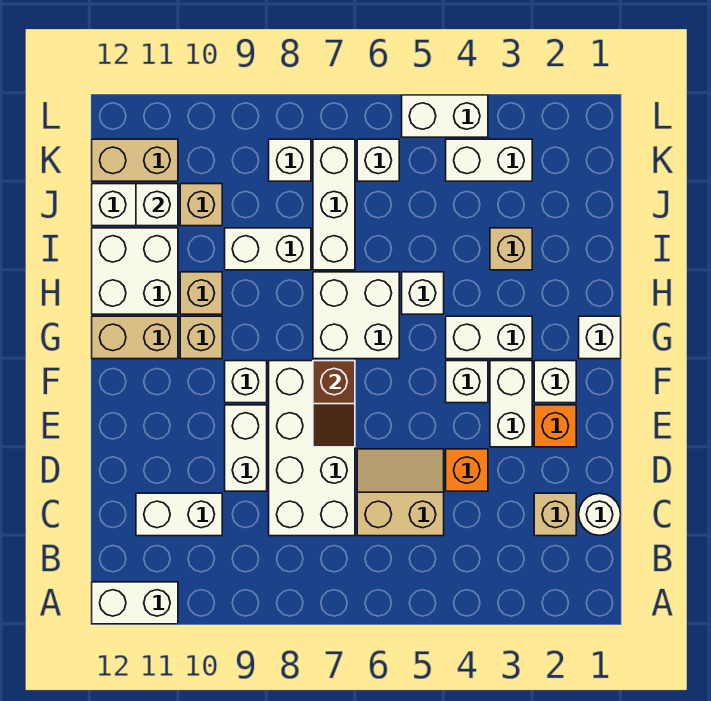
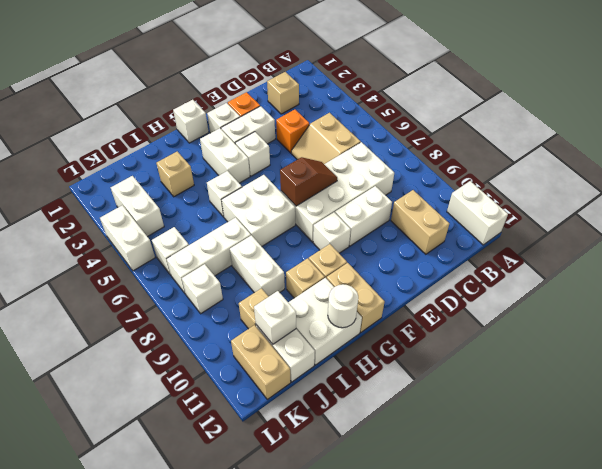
white 1x1 round brick [579,493,621,535] -> white 1x1 round brick moved to [328,284,358,328]
white 1x2 brick [136,493,222,536] -> tan 1x2 brick [391,190,449,254]

